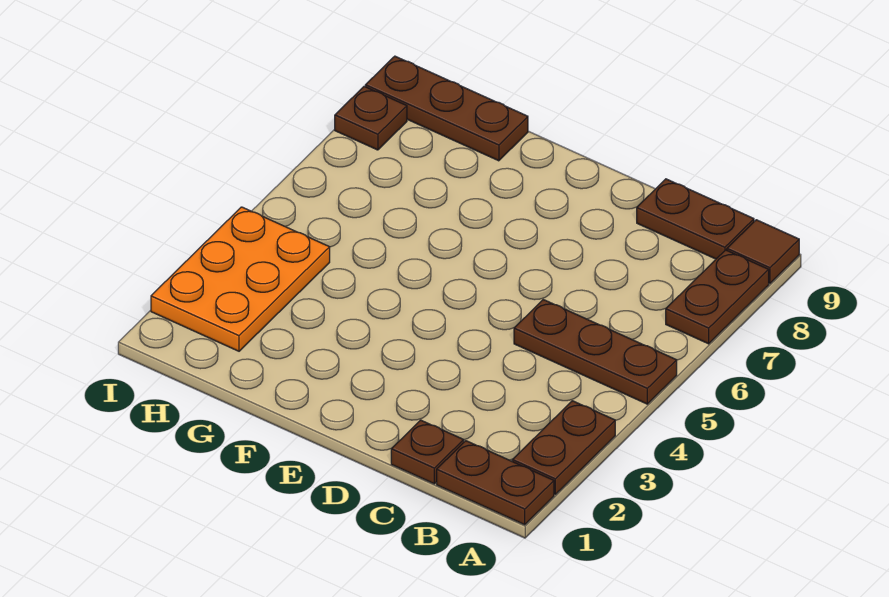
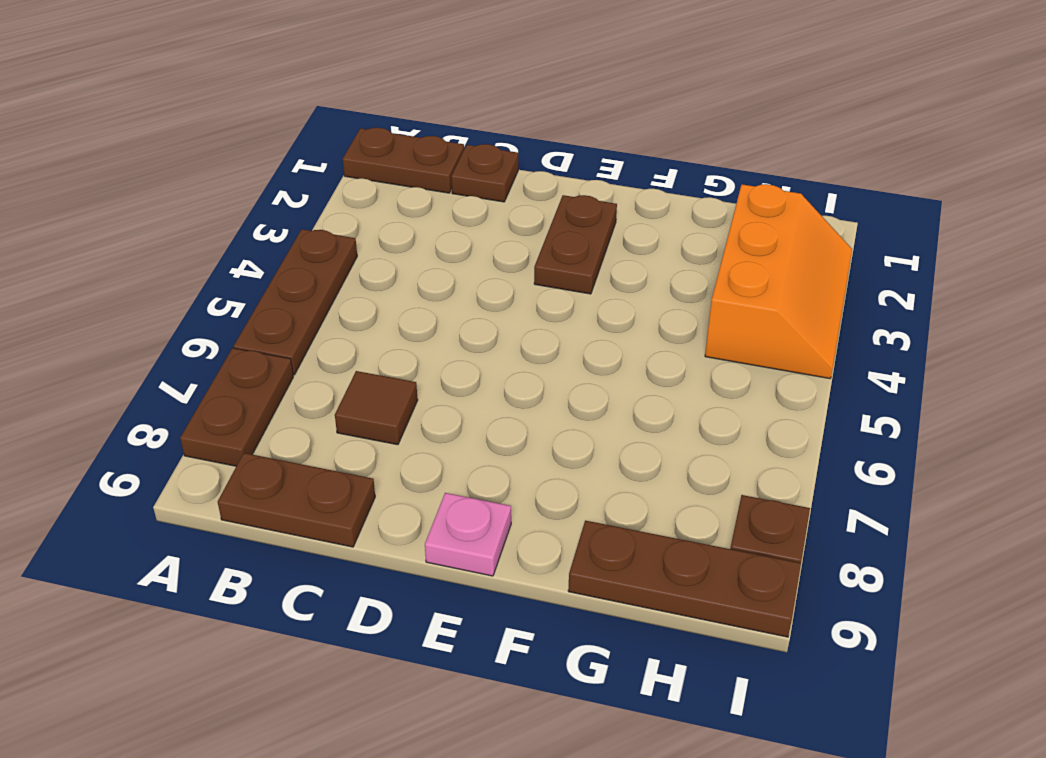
brown 1x2 plate [512,401,615,494] -> brown 1x2 plate moved to [534,195,617,294]
brown 1x3 plate [514,300,677,404] -> brown 1x3 plate turned to [234,229,357,375]
brown 1x1 tile [727,220,799,283] -> brown 1x1 tile moved to [335,371,418,445]
none -> pink 1x1 plate [425,493,511,576]
orange 2x3 plate [151,207,330,351] -> orange 2x3 slope [705,184,852,379]

